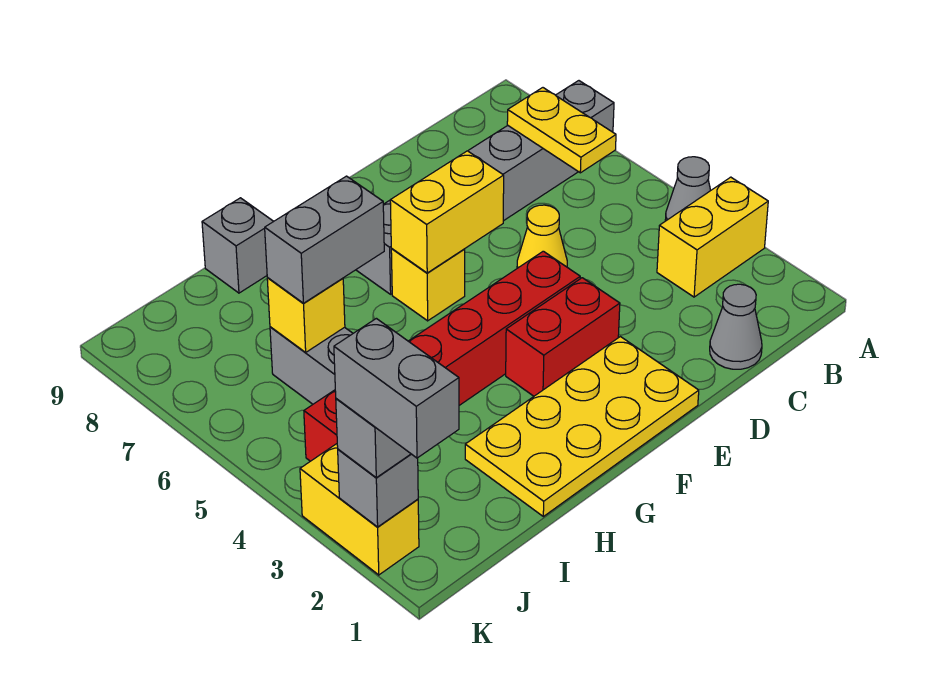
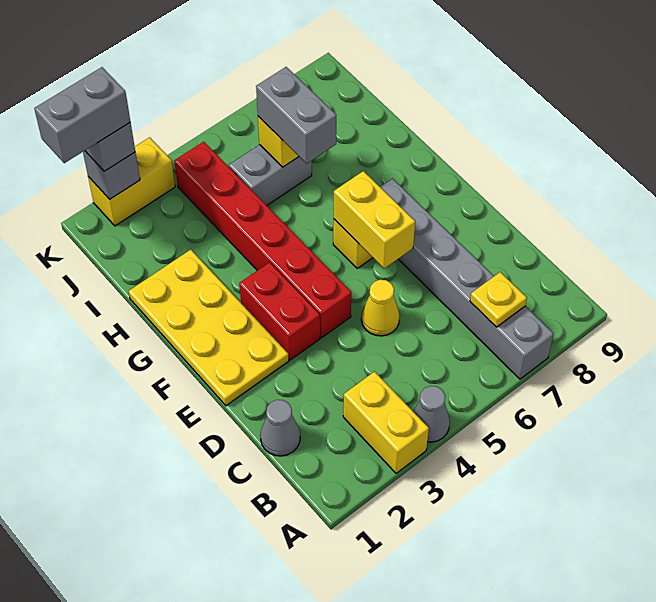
yellow 1x2 plate [507,88,616,173] -> yellow 1x1 plate [470,272,527,327]
grey 1x1 brick [202,198,274,293] -> none

